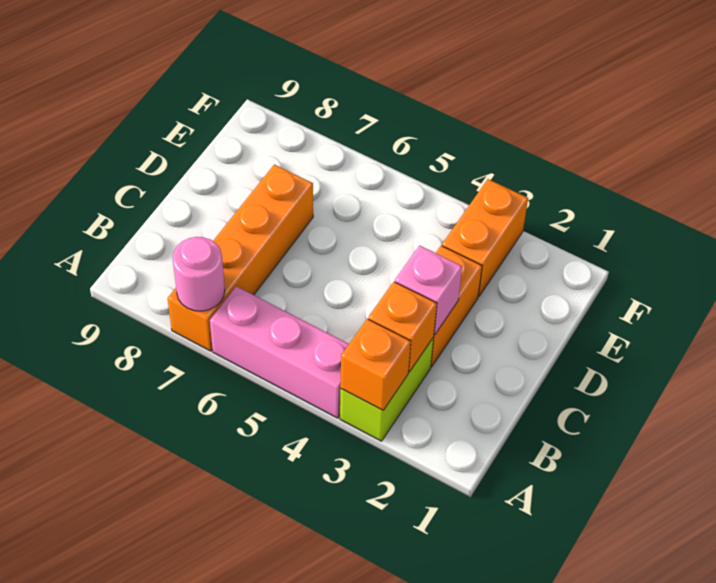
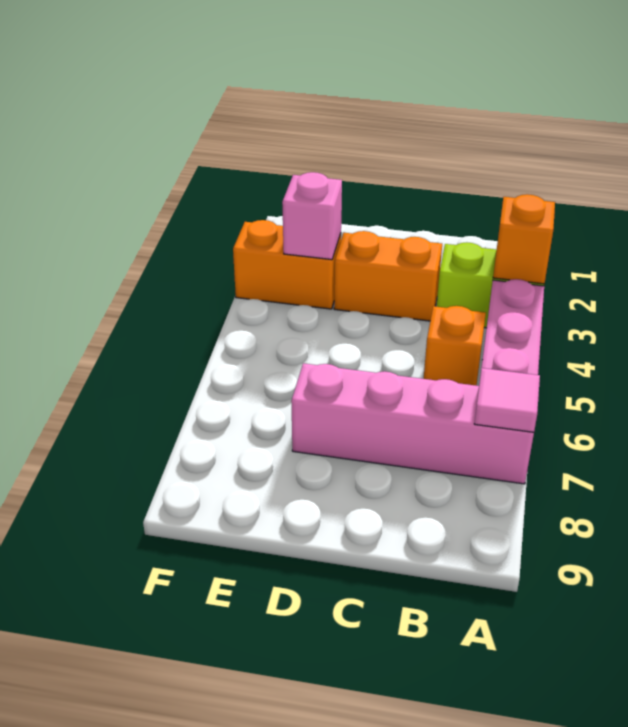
orange 1x4 brick [168,164,313,351] -> pink 1x4 brick [291,363,534,484]
pink 1x1 round brick [173,237,225,311] -> pink 1x1 tile [474,368,540,432]
orange 1x1 brick [368,282,437,372] -> orange 1x1 brick moved to [424,306,486,385]
pink 1x1 brick [395,245,462,335] -> pink 1x1 brick moved to [282,172,342,260]

